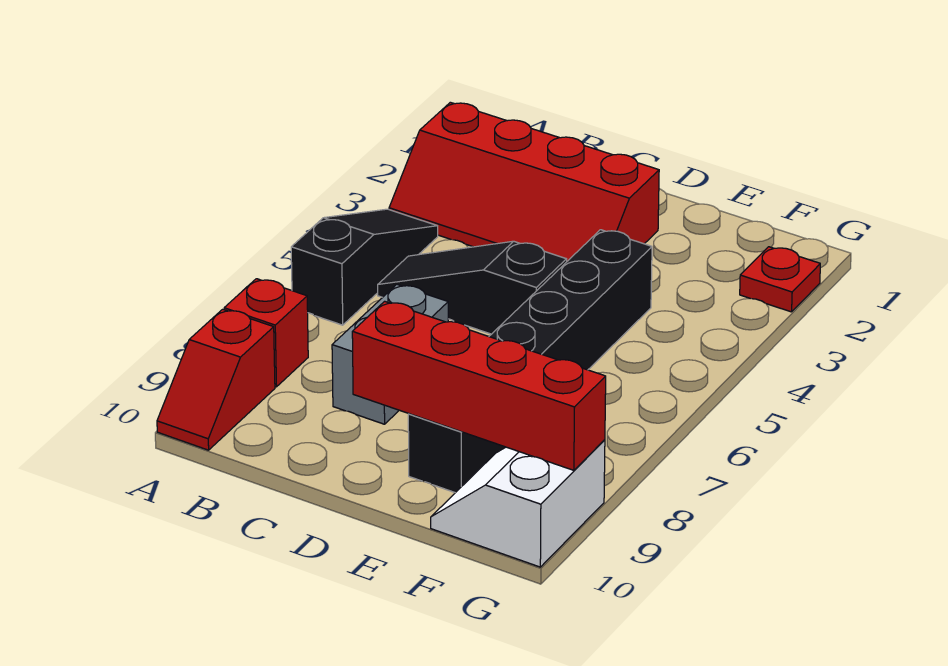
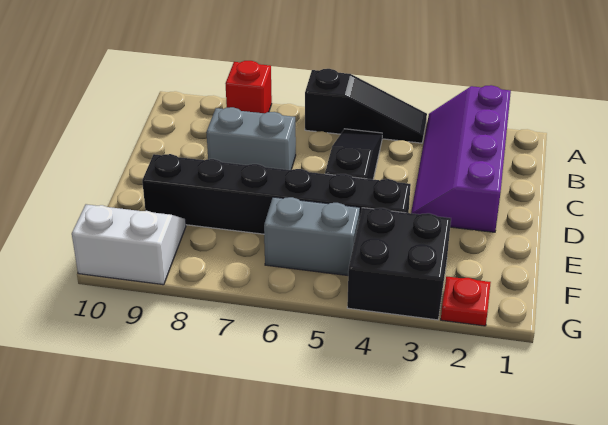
red 2x4 slope [389,102,659,261] -> purple 2x4 slope [411,85,511,232]
red 1x2 slope [157,309,275,450] -> none
red 1x4 brick [352,301,606,470] -> none
none -> black 2x2 brick [347,208,451,320]
none -> grey 1x2 brick [264,197,360,275]

